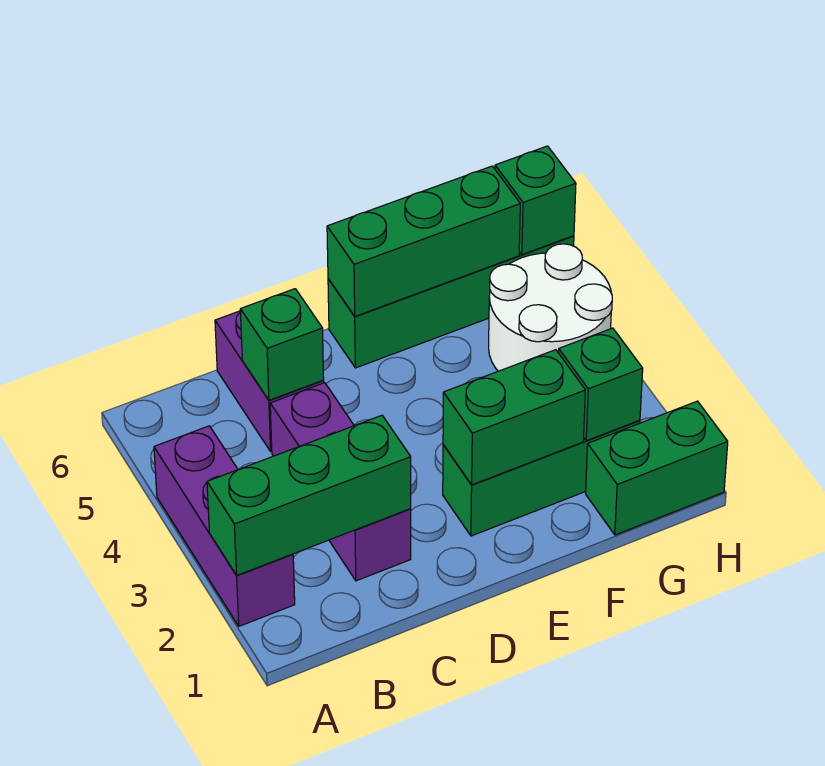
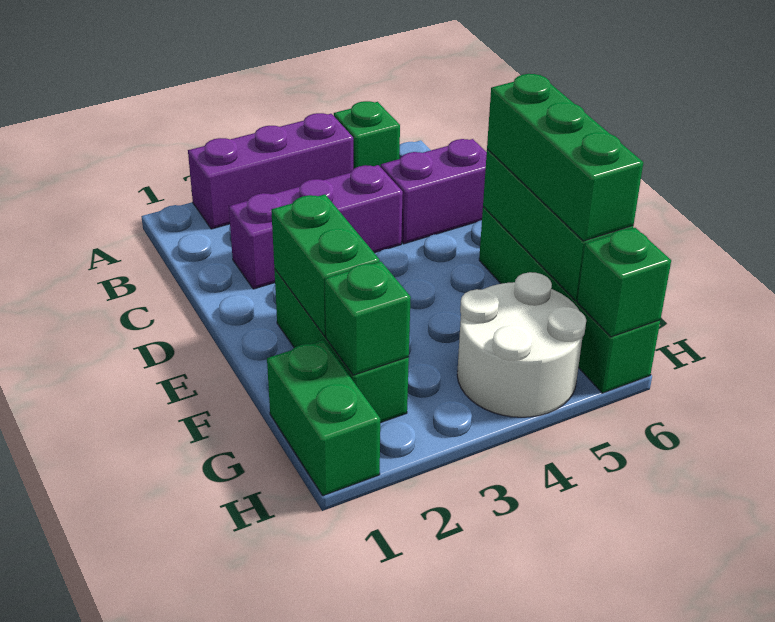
green 1x3 brick [207,415,411,575] -> green 1x3 brick moved to [487,74,643,241]
green 1x1 brick [240,289,324,400] -> green 1x1 brick moved to [334,101,400,169]

